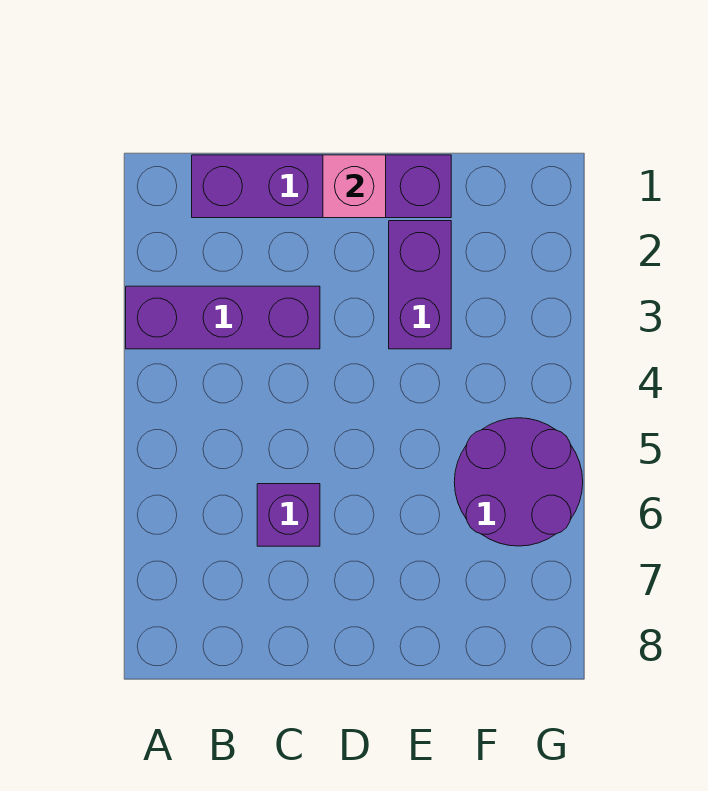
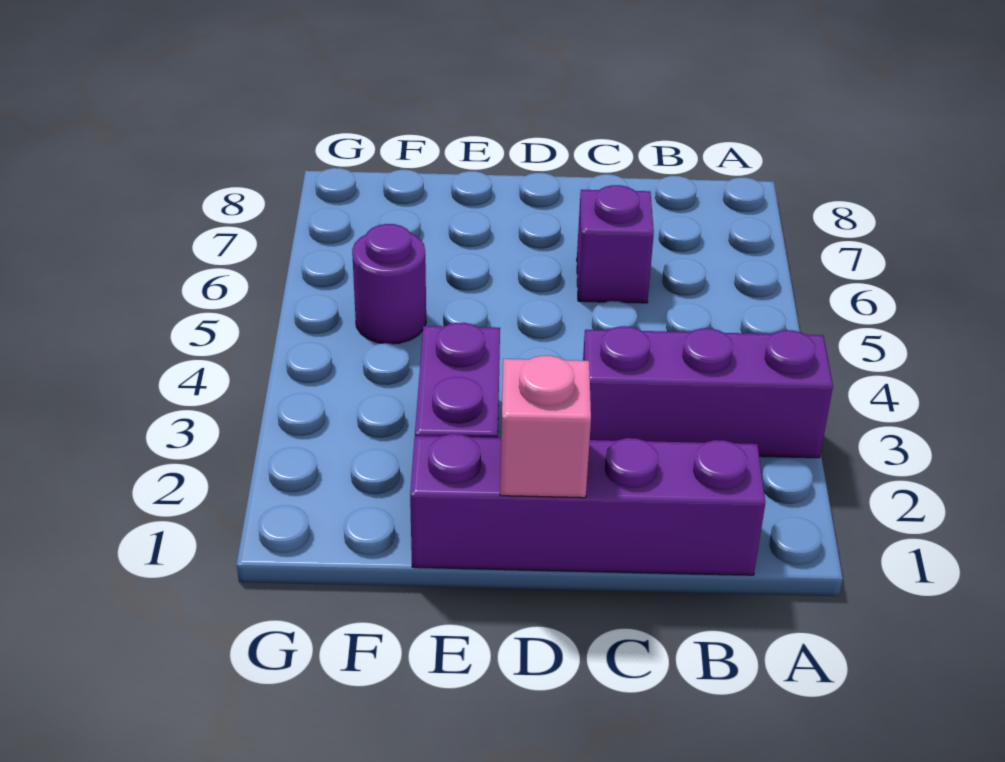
purple 2x2 round brick [454,418,583,546] -> purple 1x1 round brick [352,224,426,344]

